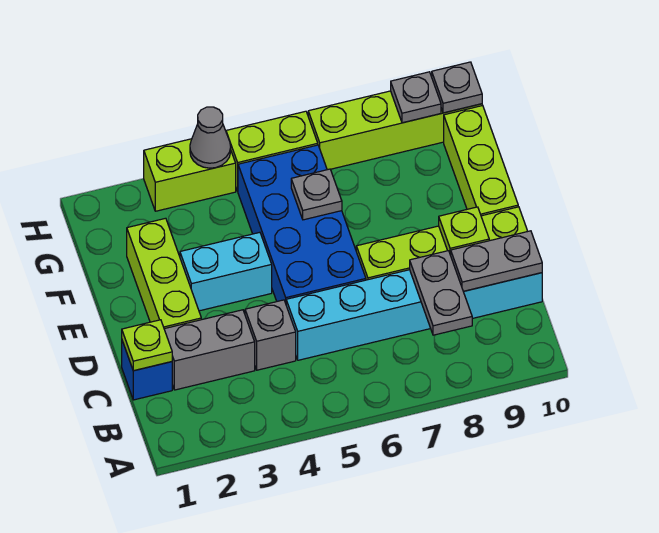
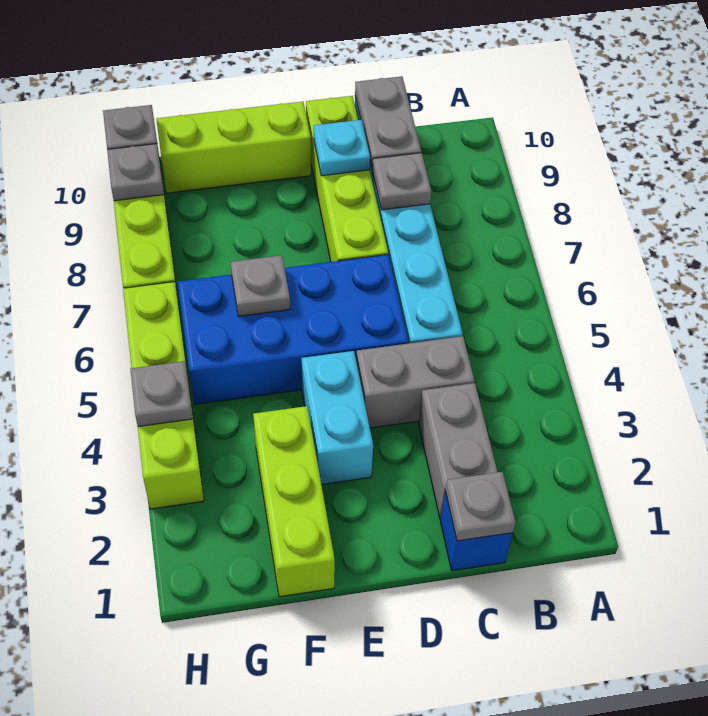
grey 1x2 plate [410,251,472,335] -> grey 1x1 plate [373,153,432,210]
lime 1x1 plate [122,320,172,371] -> grey 1x1 plate [445,472,516,541]
grey 1x1 brick [245,300,296,370] -> grey 1x2 brick [356,336,474,428]
lime 1x3 brick [127,218,201,329] -> lime 1x3 brick turned to [253,406,335,597]
lime 1x1 plate [439,207,489,255] -> cyan 1x1 plate [314,120,370,176]
grey 1x1 cone [190,107,231,168] -> grey 1x1 plate [130,361,193,427]

